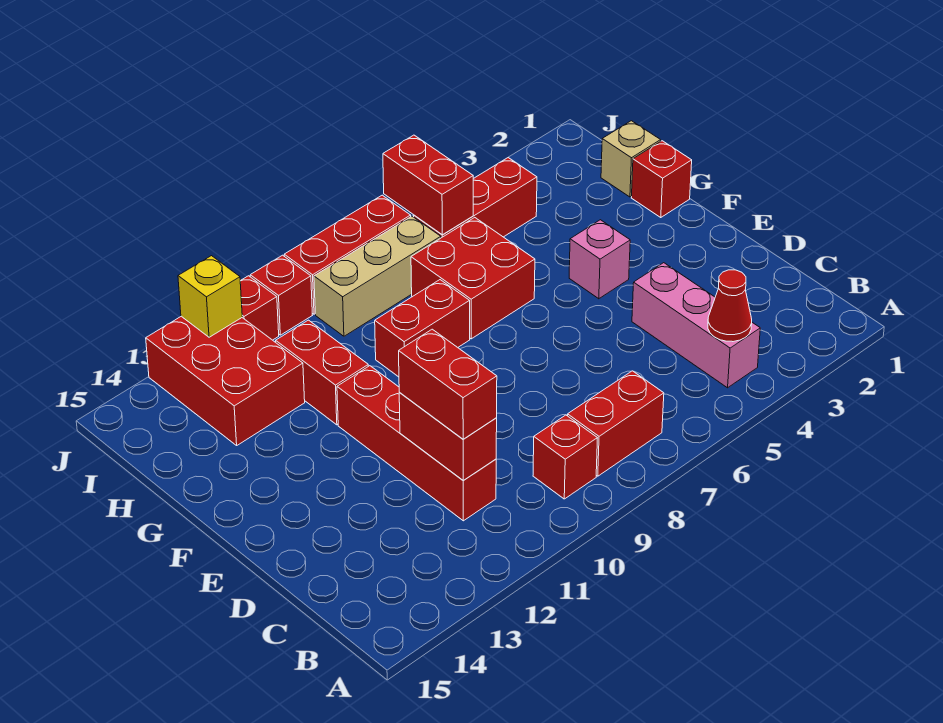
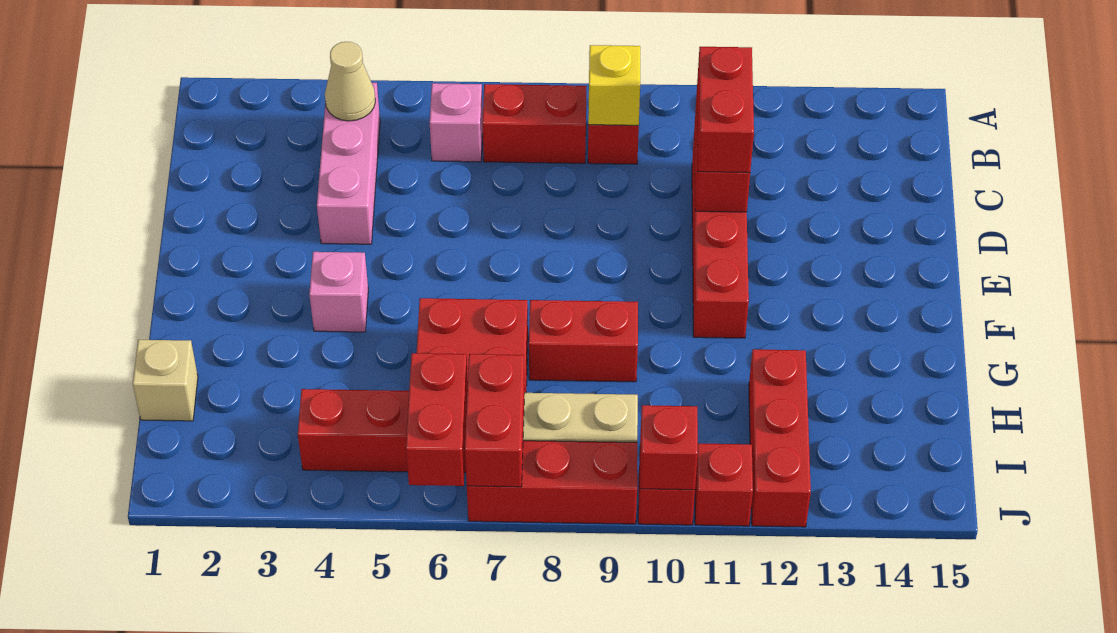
red 1x1 cone [708,270,752,342] -> tan 1x1 cone [325,42,375,121]
none -> pink 1x1 brick [430,83,483,162]
red 1x1 brick [631,141,692,217] -> red 1x1 brick moved to [640,405,698,490]
red 1x2 brick [276,320,368,425] -> red 1x2 brick moved to [465,354,525,487]
red 2x3 brick [146,316,305,445] -> red 1x3 brick [749,349,811,527]
yellow 1x1 brick [178,256,242,337] -> yellow 1x1 brick moved to [588,45,640,125]

